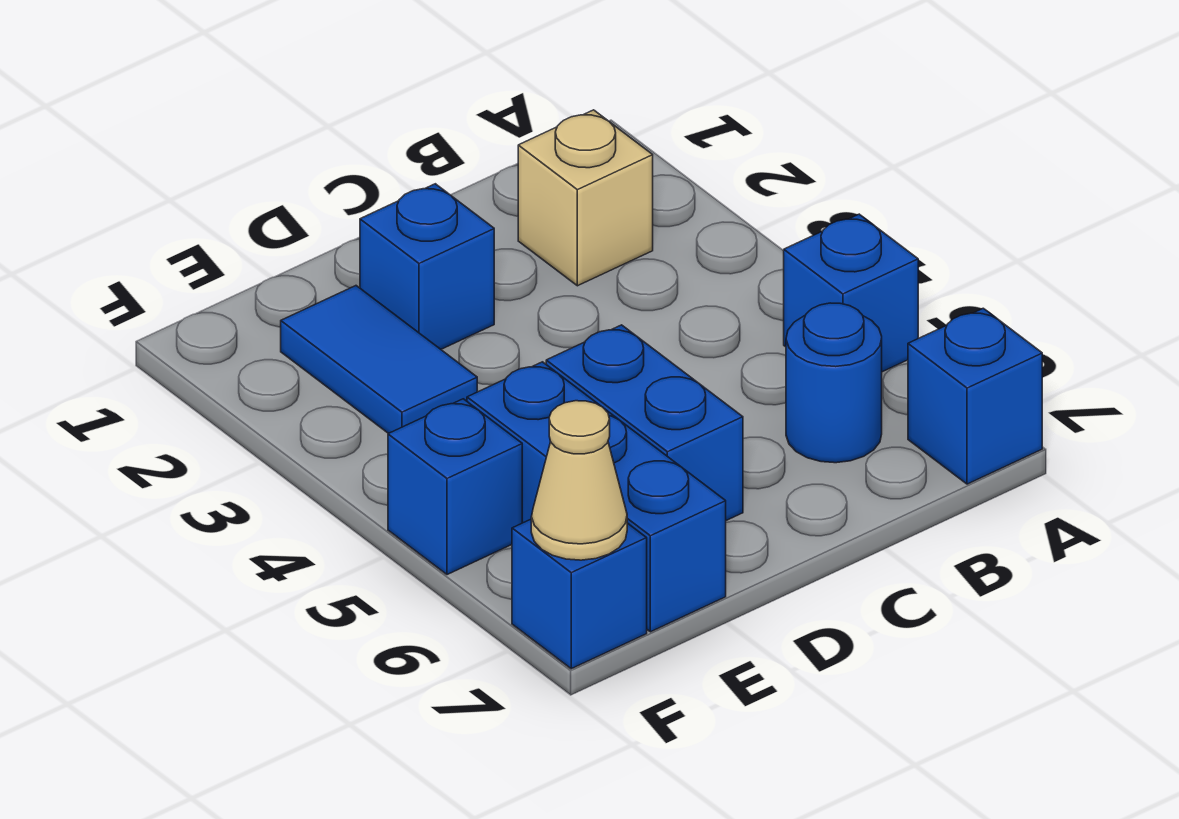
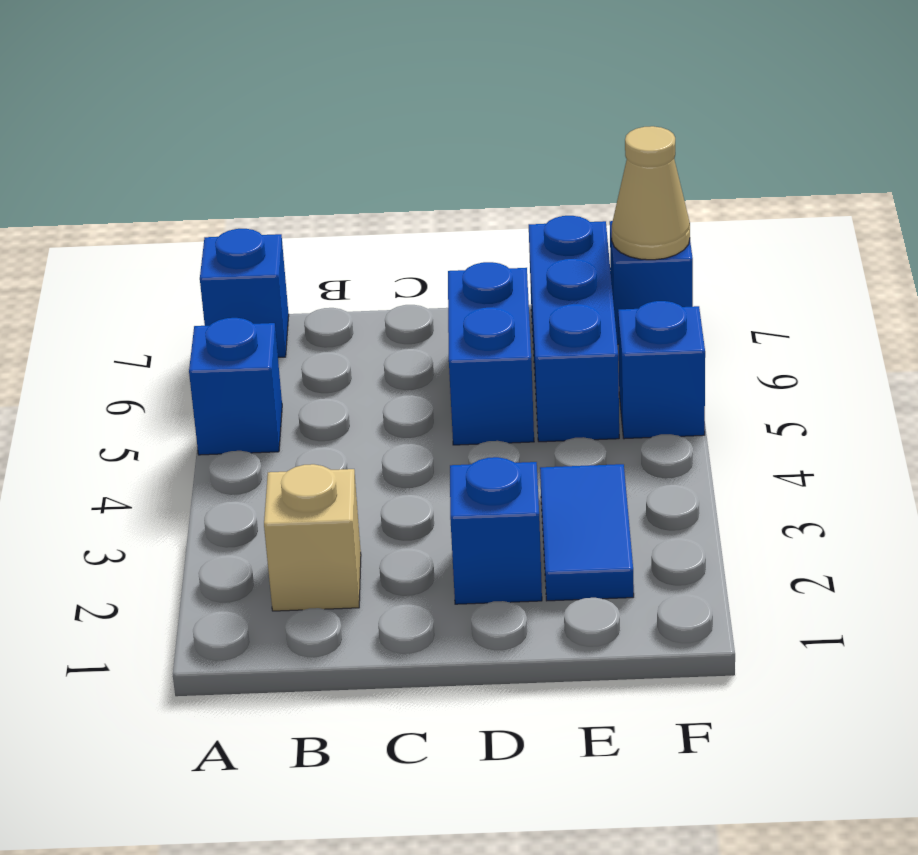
blue 1x1 round brick [786,303,882,463] -> none

